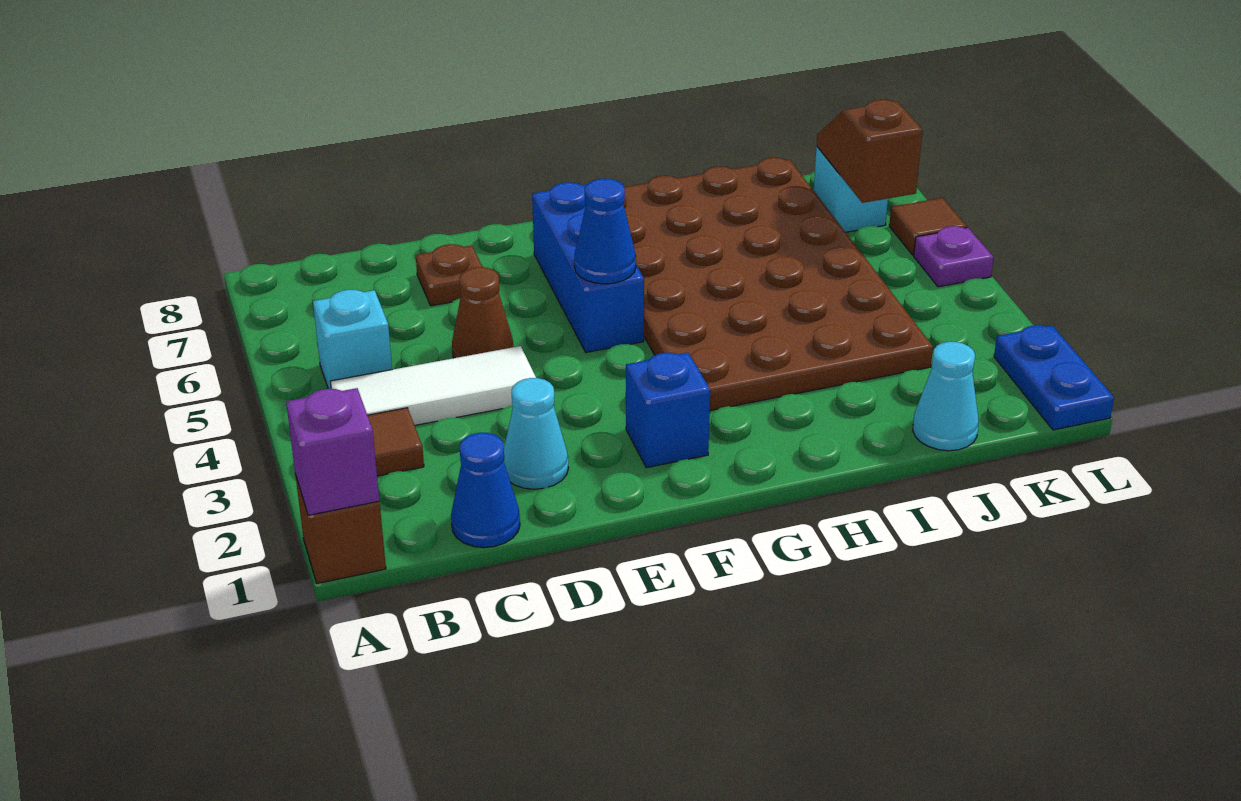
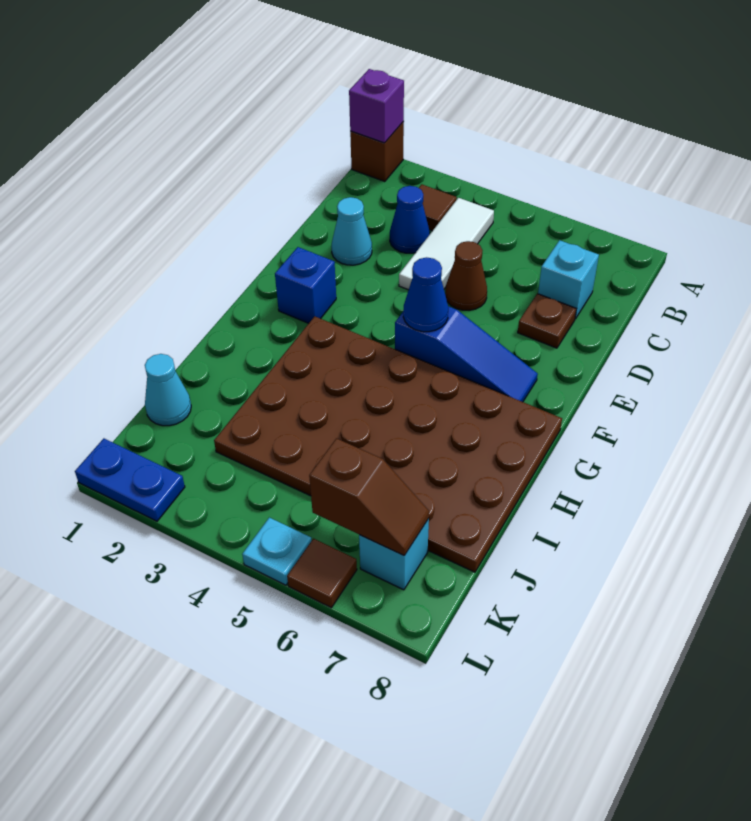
cyan 1x1 brick [313,290,392,389] -> cyan 1x1 brick moved to [538,240,599,319]
blue 1x1 cone [451,433,520,548] -> blue 1x1 cone moved to [390,186,430,253]
blue 1x3 brick [532,182,644,352] -> blue 1x3 slope [395,306,538,402]
purple 1x1 plate [914,226,994,287] -> cyan 1x1 plate [242,517,311,585]

